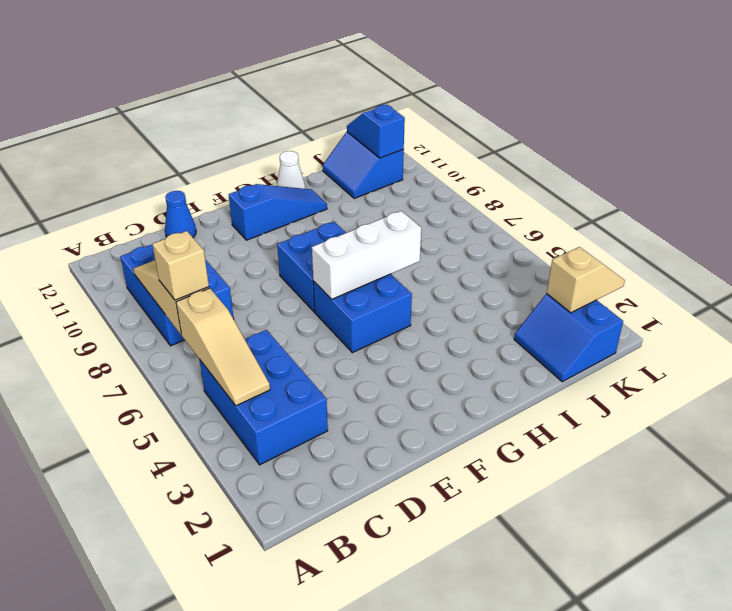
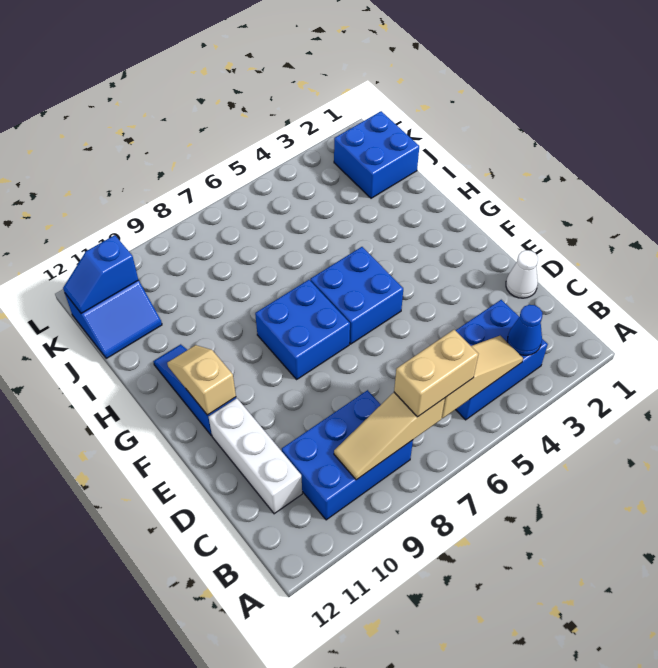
tan 1x1 brick [152,231,209,300] -> tan 1x2 brick [394,330,478,417]
blue 1x1 cone [165,191,196,237] -> blue 1x1 cone moved to [507,305,542,355]
white 1x3 brick [312,211,421,299] -> white 1x3 brick moved to [209,398,302,514]
white 1x1 cone [277,151,305,189] -> white 1x1 cone moved to [506,250,538,298]
blue 2x2 slope [514,294,623,382] -> blue 2x2 brick [334,111,419,198]
tan 1x2 slope [547,247,625,313] -> tan 1x2 slope moved to [167,345,236,415]

